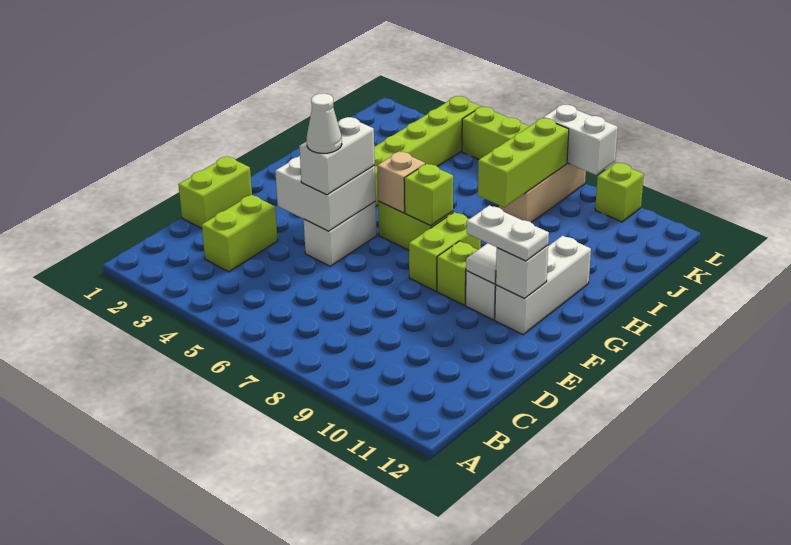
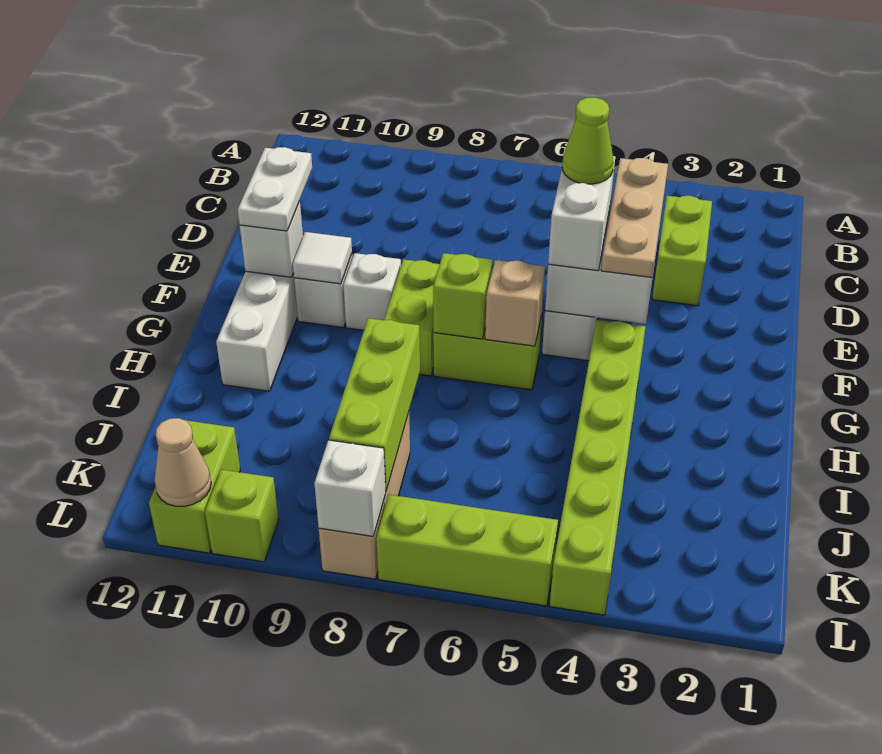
lime 1x2 brick [178,156,252,228] -> lime 1x2 brick moved to [149,420,240,553]
none -> tan 1x3 plate [601,158,668,277]
white 1x1 cone [307,93,342,153] -> lime 1x1 cone [562,97,614,184]
lime 1x1 brick [437,241,477,305] -> white 1x1 brick [343,253,401,330]
white 1x2 plate [467,205,549,261] -> white 1x2 plate turned to [238,147,312,231]
white 1x2 brick [543,105,618,175] -> white 1x1 brick [314,440,386,537]
none -> tan 1x1 cone [154,418,211,506]

